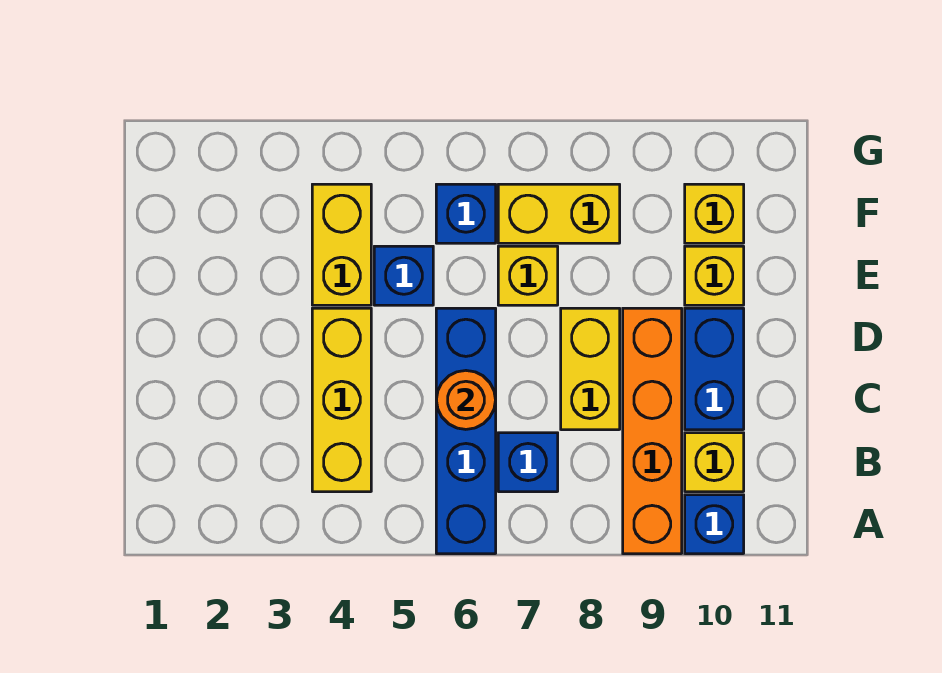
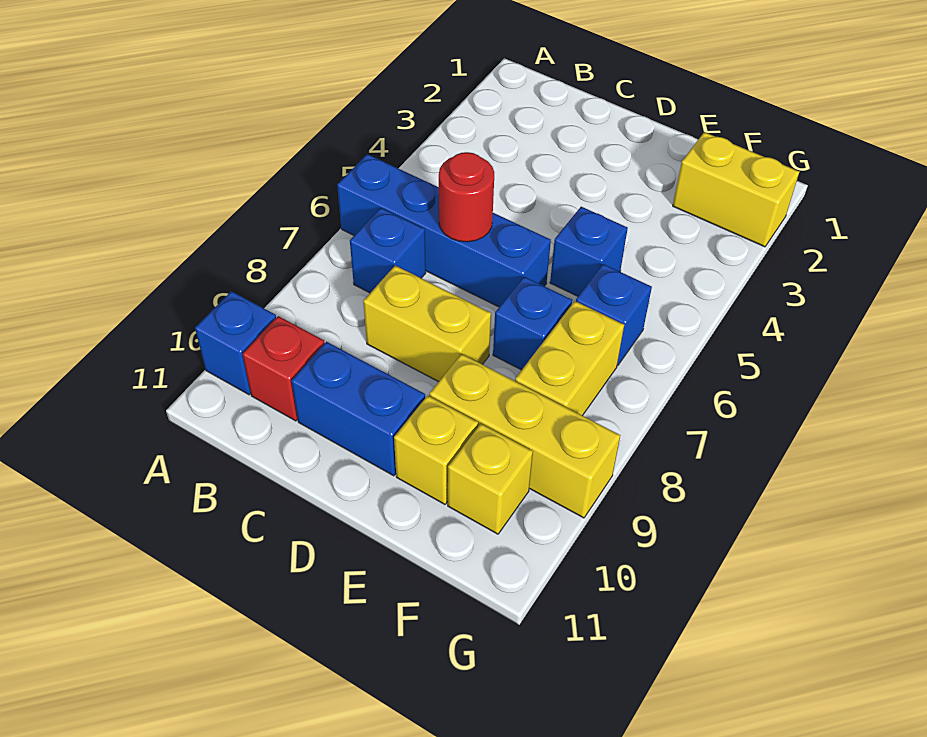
orange 1x4 brick [623,308,682,554] -> none
yellow 1x3 brick [312,308,371,492] -> yellow 1x3 brick moved to [429,354,620,518]
yellow 1x1 brick [685,433,744,492] -> red 1x1 brick [243,316,325,421]
orange 1x1 round brick [436,371,495,429] -> red 1x1 round brick [439,152,494,242]
yellow 1x2 brick [312,184,371,305] -> yellow 1x2 brick moved to [673,132,799,247]
yellow 1x1 brick [498,246,558,305] -> blue 1x1 brick [493,277,572,370]

